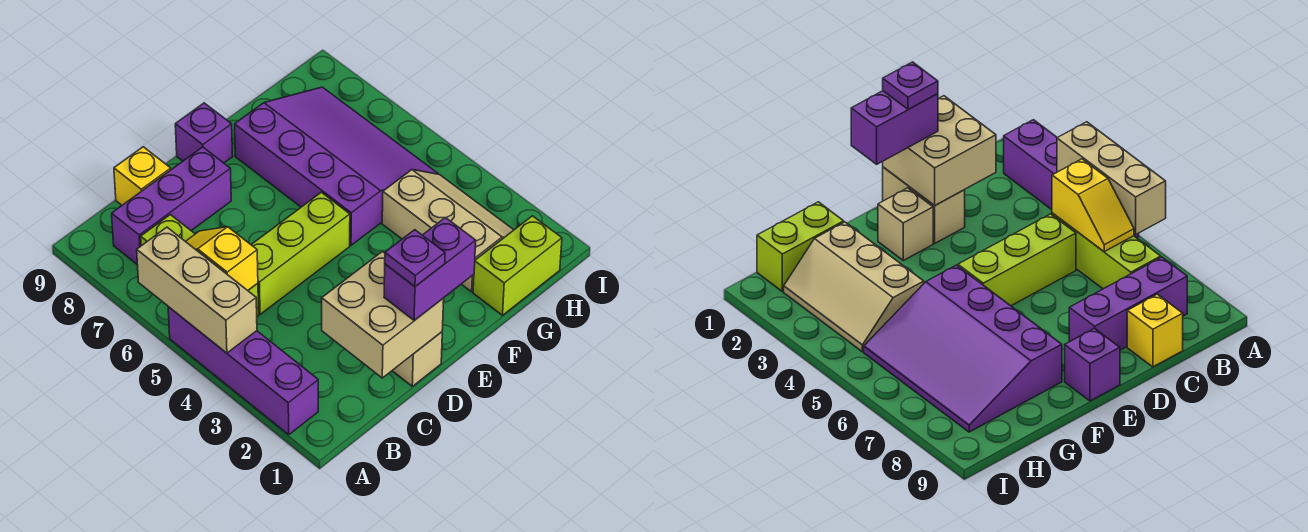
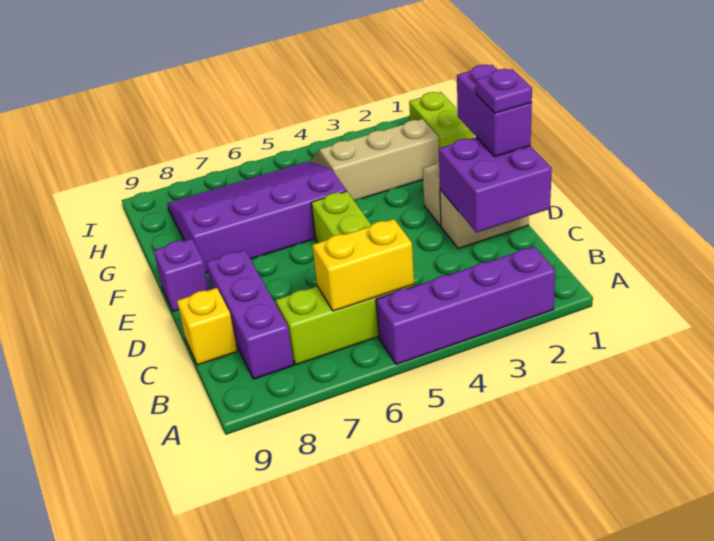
tan 1x3 brick [137,227,257,353] -> none
yellow 1x2 slope [185,227,258,290] -> yellow 1x2 brick [312,219,414,311]
tan 2x2 brick [322,252,444,378] -> purple 2x2 brick [439,137,552,233]

